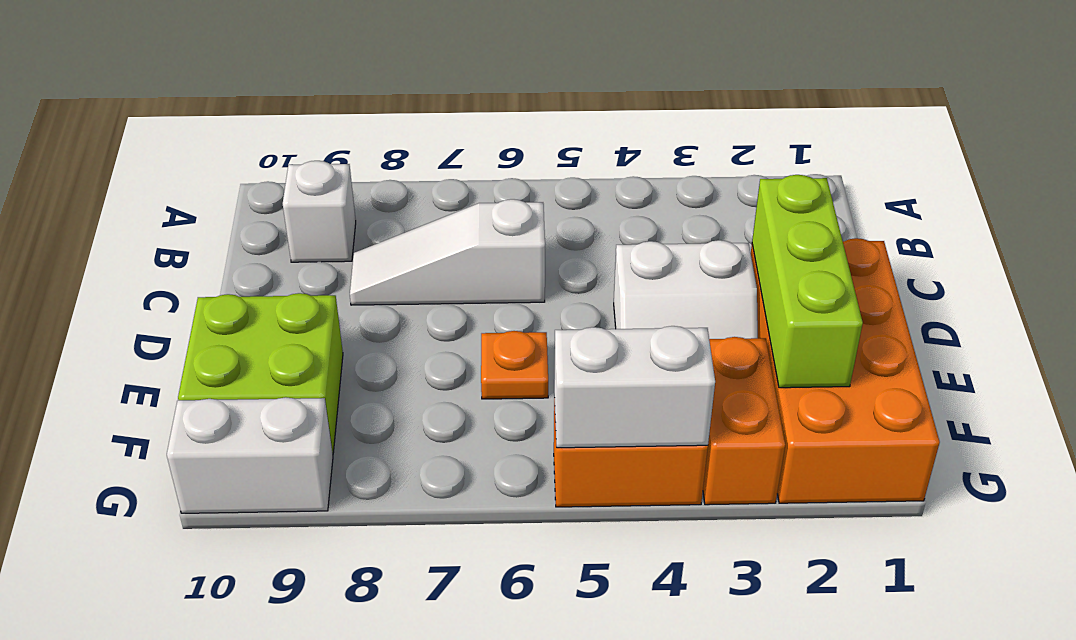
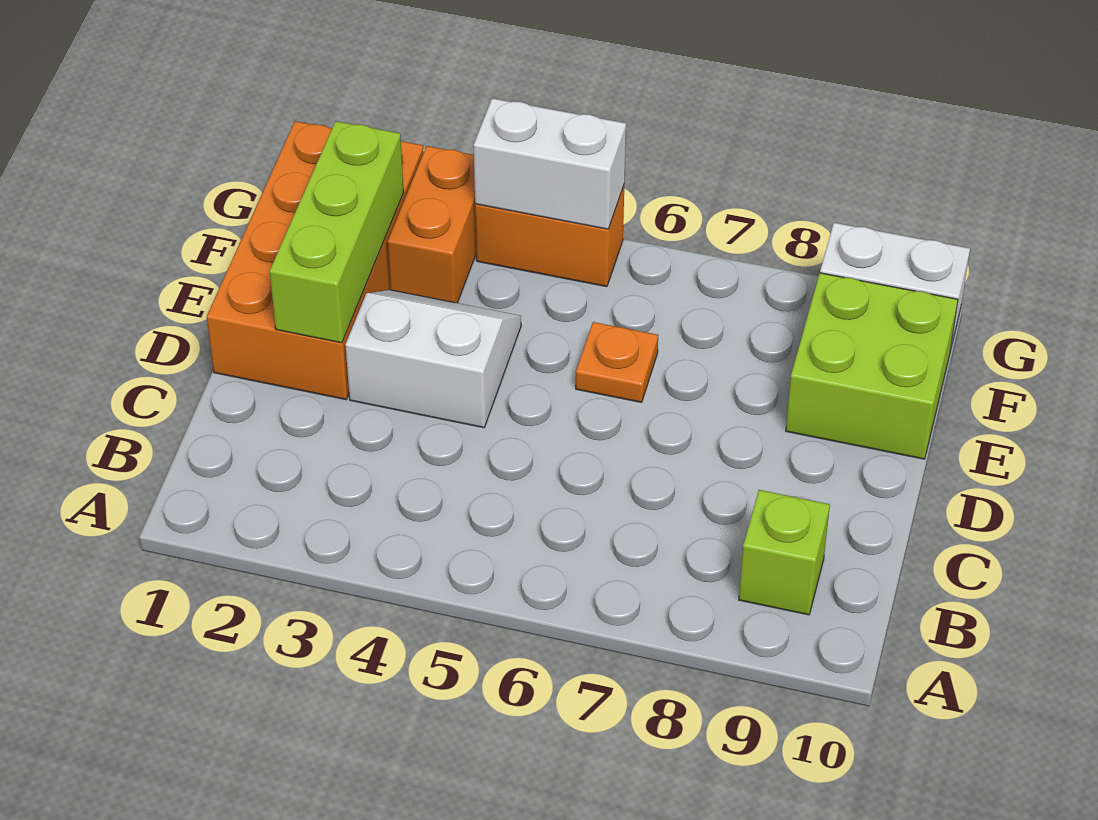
white 1x1 brick [283,161,356,262] -> lime 1x1 brick [739,490,830,615]
white 1x3 slope [350,199,545,305] -> none

